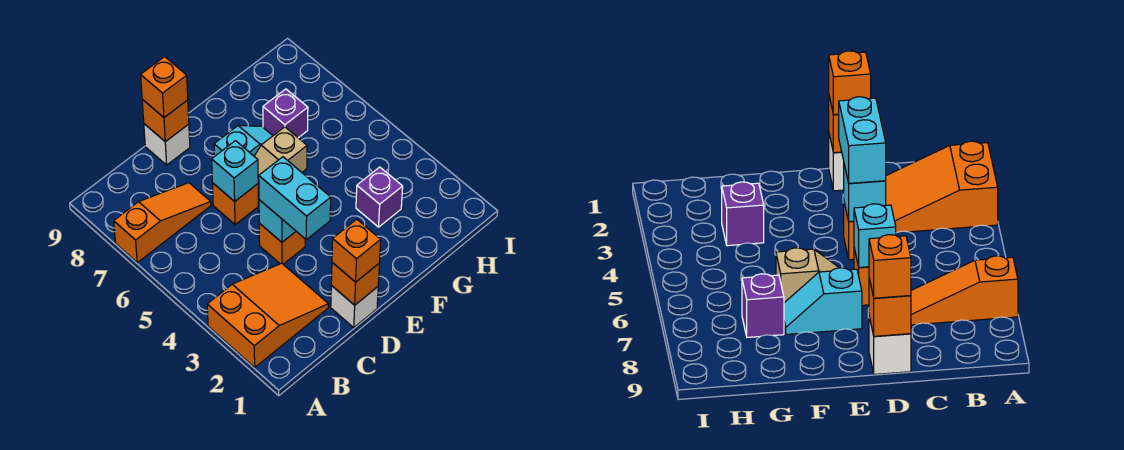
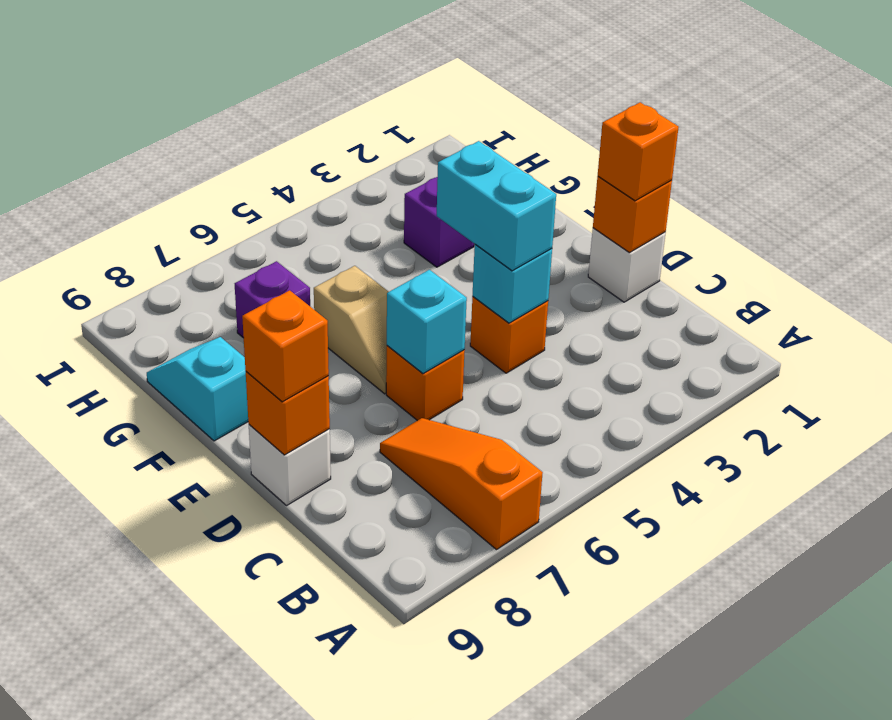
orange 2x3 slope [207,263,329,367] -> none
cyan 1x2 brick [259,157,331,239] -> cyan 1x2 brick turned to [437,141,556,271]
cyan 1x2 slope [214,125,273,157] -> cyan 1x2 slope moved to [147,337,248,441]

